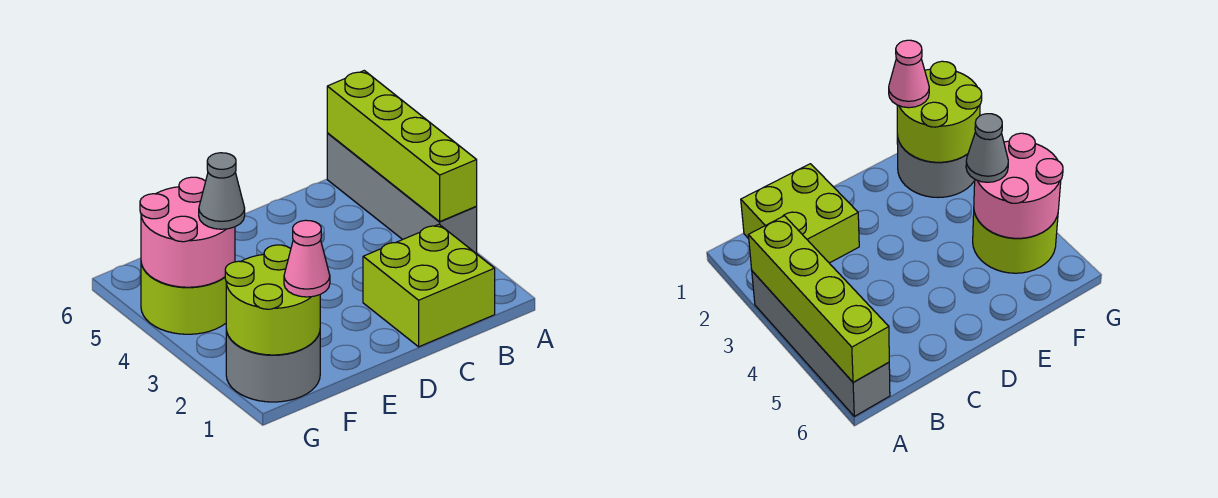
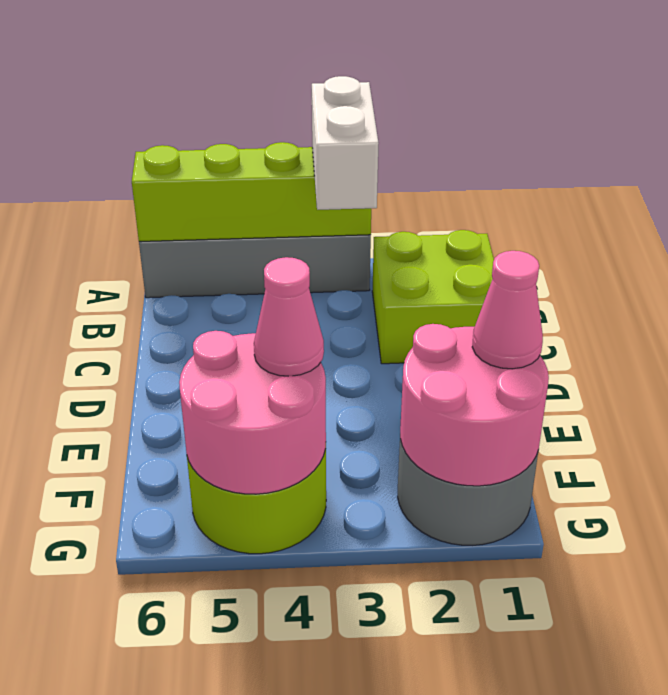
none -> white 1x2 brick [312,76,379,210]
lime 2x2 round brick [225,245,320,355] -> pink 2x2 round brick [400,324,549,486]
grey 1x1 cone [199,153,245,229] -> pink 1x1 cone [254,257,324,376]

